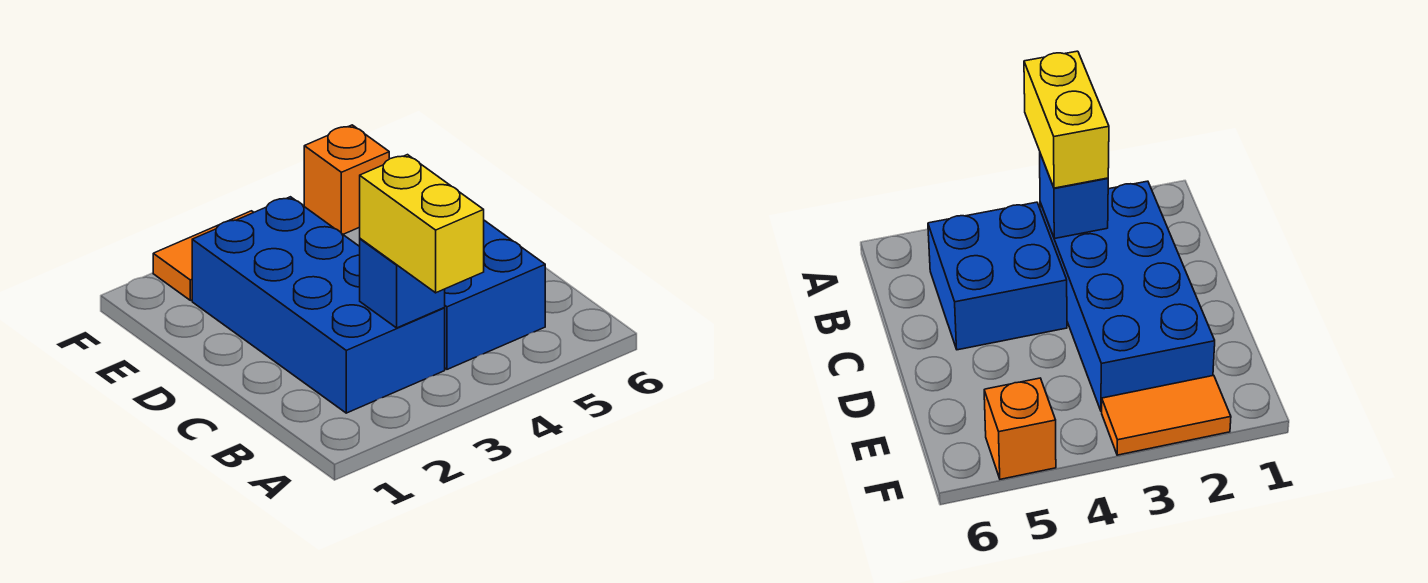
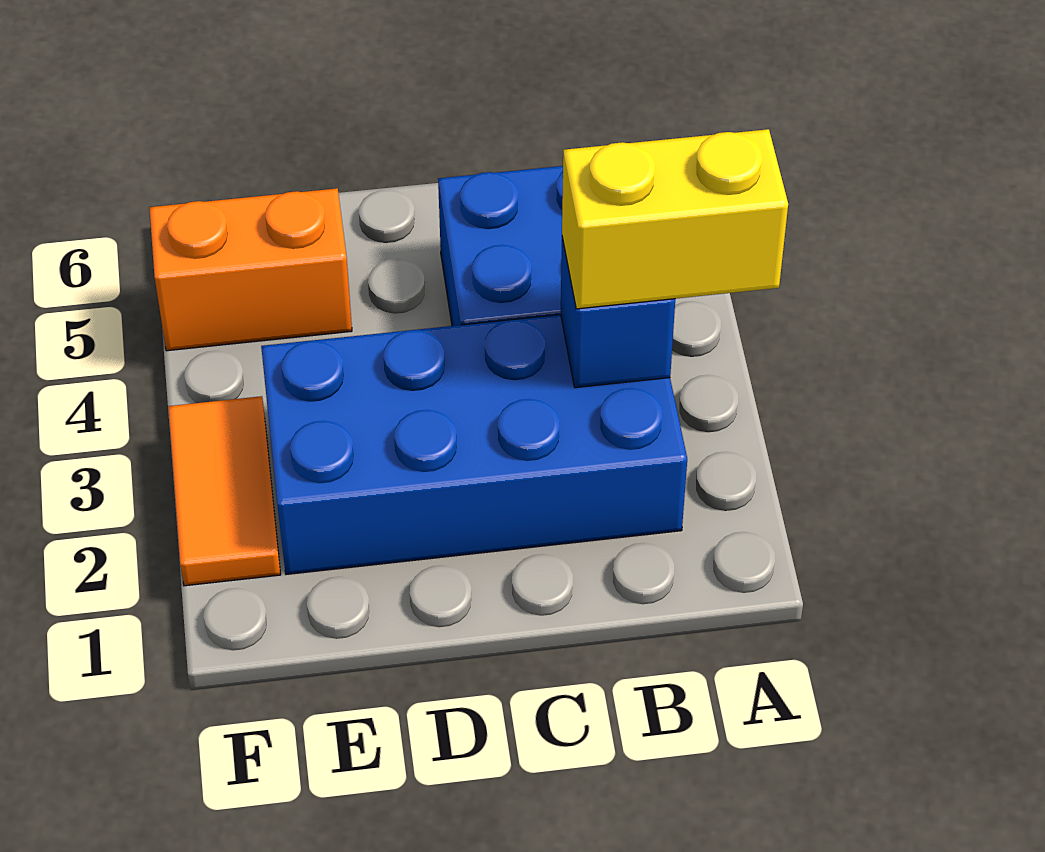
orange 1x1 brick [304,125,389,234] -> orange 1x2 brick [149,188,352,351]

